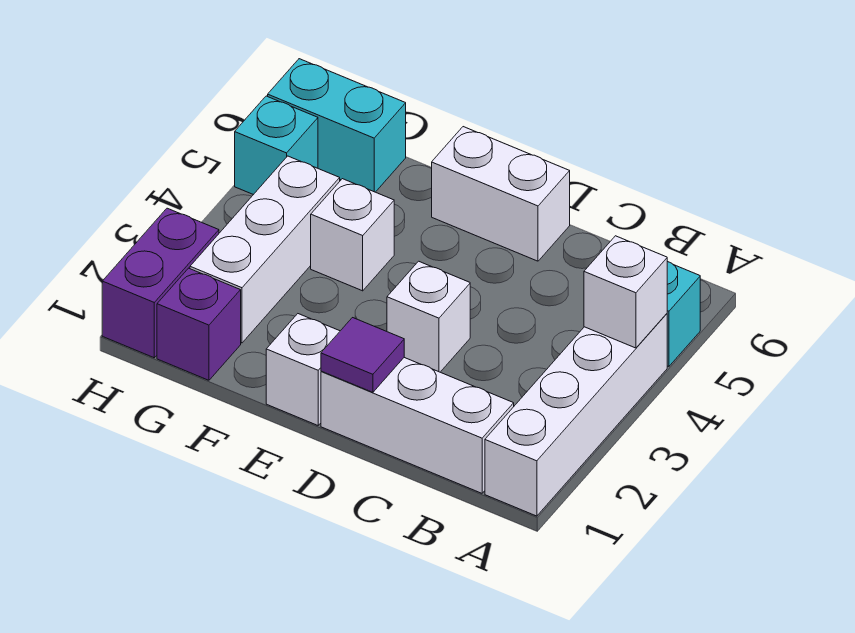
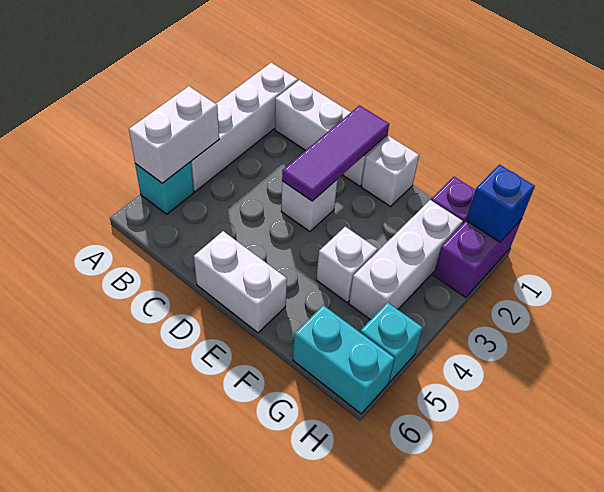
white 1x1 brick [584,236,667,348] -> white 1x2 brick [129,86,219,183]
purple 1x1 tile [321,318,404,392] -> purple 1x3 tile [282,106,389,201]
none -> blue 1x1 brick [466,165,535,242]

